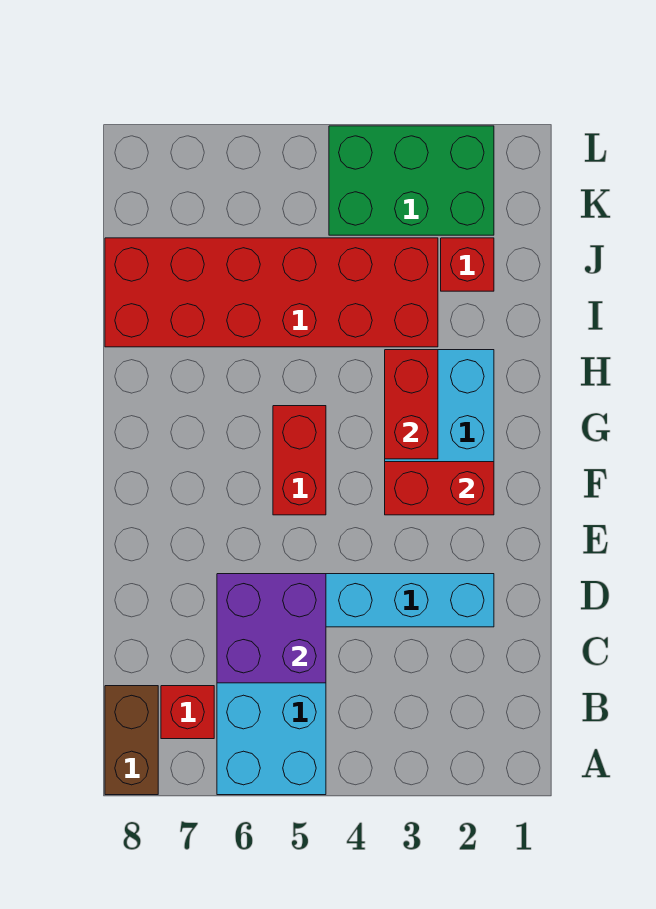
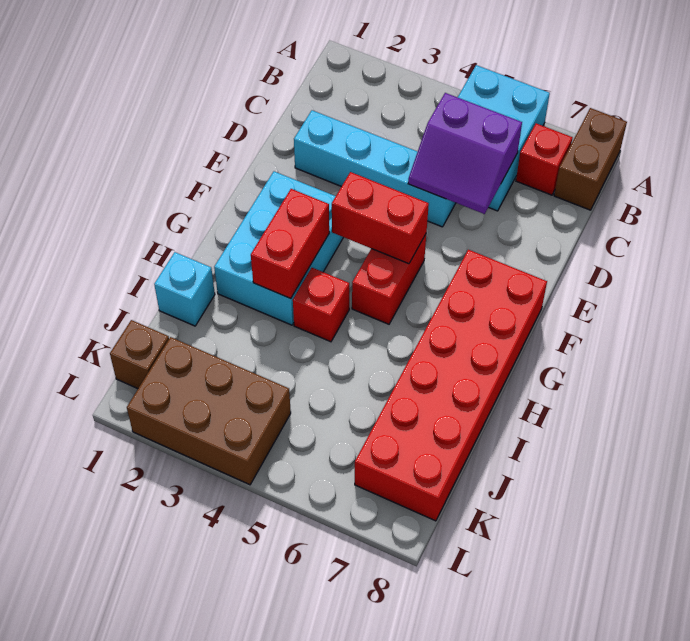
purple 2x2 brick [217,574,326,683] -> purple 2x2 slope [408,93,522,214]
red 1x2 brick [385,462,494,515] -> red 1x2 brick moved to [332,172,429,264]
none -> cyan 1x1 brick [154,252,215,326]
red 2x6 brick [105,238,438,347] -> red 2x6 brick turned to [355,250,547,521]
red 1x1 brick [441,238,494,291] -> red 1x1 brick moved to [293,268,349,342]
none -> brown 1x1 brick [110,320,169,389]
green 2x3 brick [329,126,494,235] -> brown 2x3 brick [127,337,291,485]

